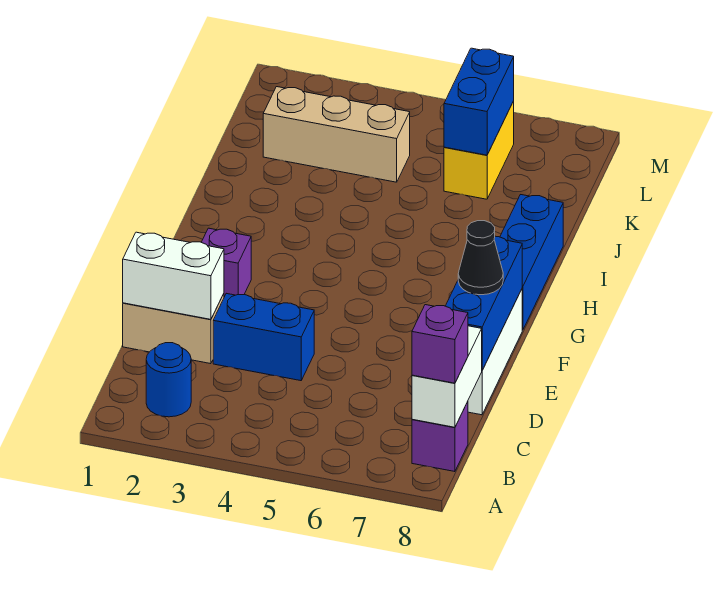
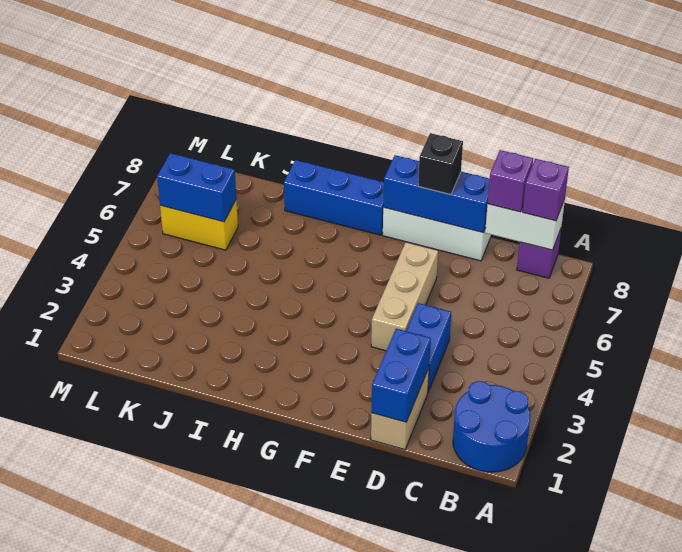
blue 1x1 round brick [146,343,191,417] -> blue 2x2 round brick [453,381,530,472]
white 1x2 brick [123,232,224,319] -> blue 1x2 brick [371,329,431,422]
black 1x1 cone [458,221,503,295] -> black 1x1 brick [418,133,463,195]
purple 1x1 brick [201,228,251,297] -> purple 1x1 brick moved to [488,150,533,212]
tan 1x3 brick [263,87,410,182] -> tan 1x3 brick moved to [371,242,438,351]

